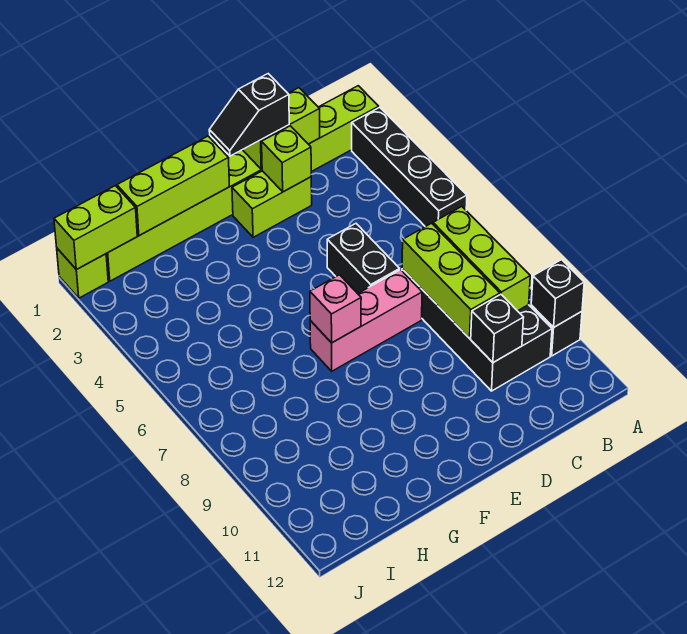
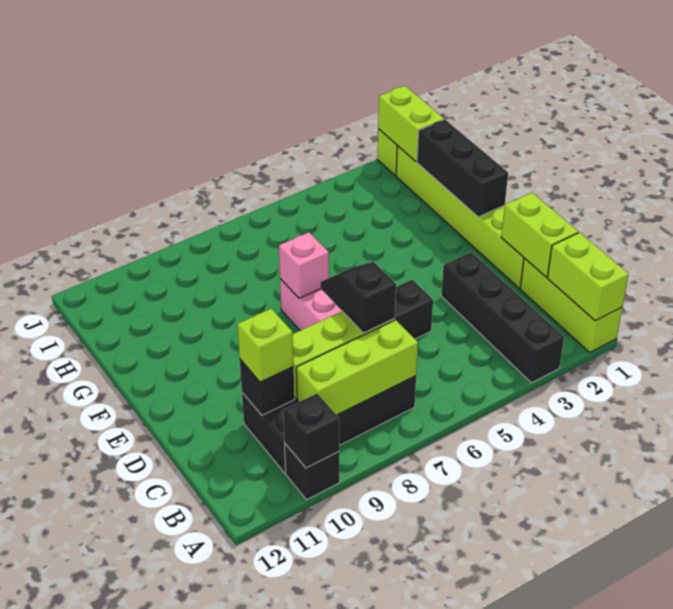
black 1x4 brick [352,107,467,227] -> black 1x4 brick turned to [441,252,564,383]
black 1x2 slope [209,74,289,156] -> black 1x2 slope moved to [320,261,396,333]
lime 1x2 brick [232,171,312,237] -> lime 1x2 brick moved to [547,233,629,321]
lime 1x1 brick [262,126,311,192] -> lime 1x1 brick moved to [237,309,294,382]
lime 1x3 brick [117,136,230,236] -> black 1x3 brick [417,120,508,217]

